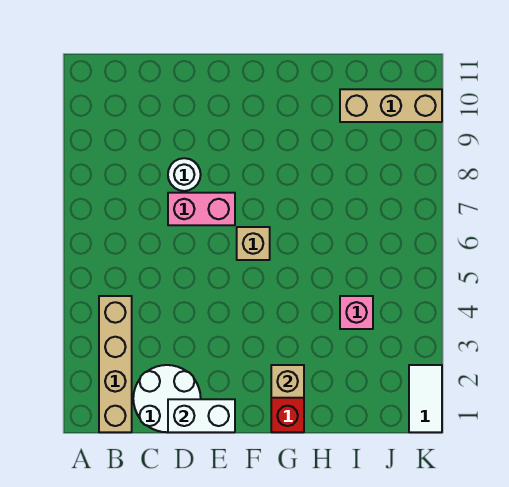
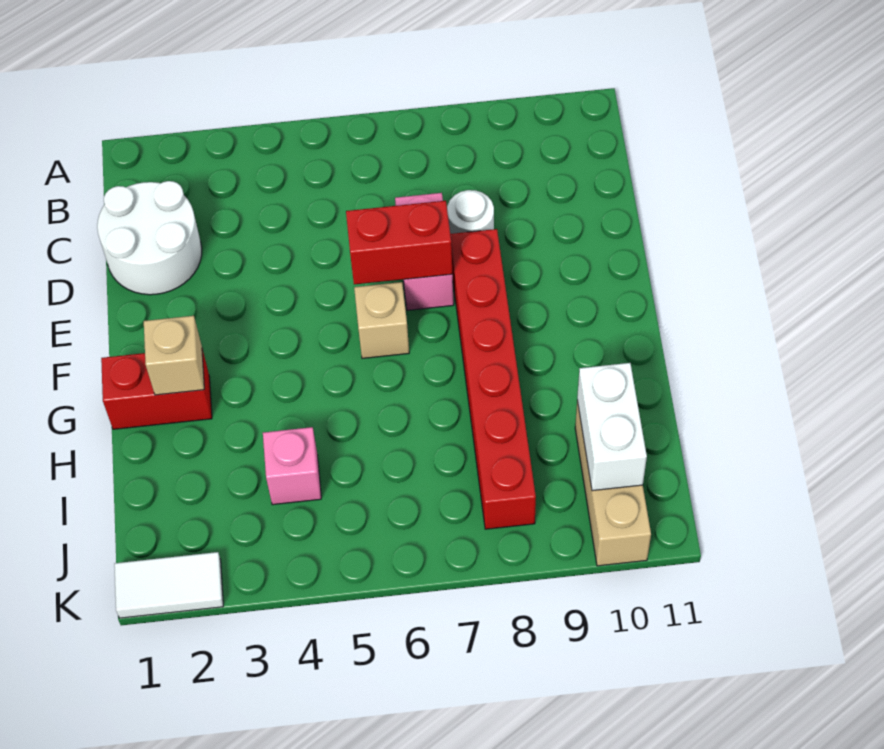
tan 1x4 brick [99,296,132,432] -> none
white 1x2 brick [168,399,235,432] -> white 1x2 brick moved to [577,363,647,491]
none -> red 1x2 brick [346,201,452,285]
none -> red 1x6 brick [450,229,536,529]

